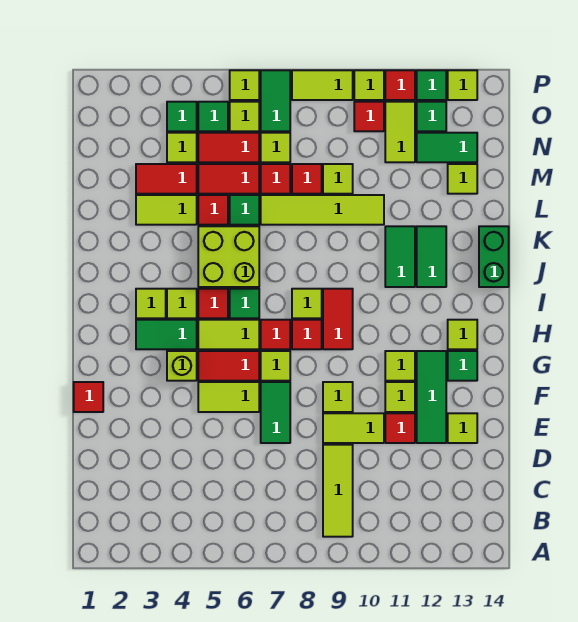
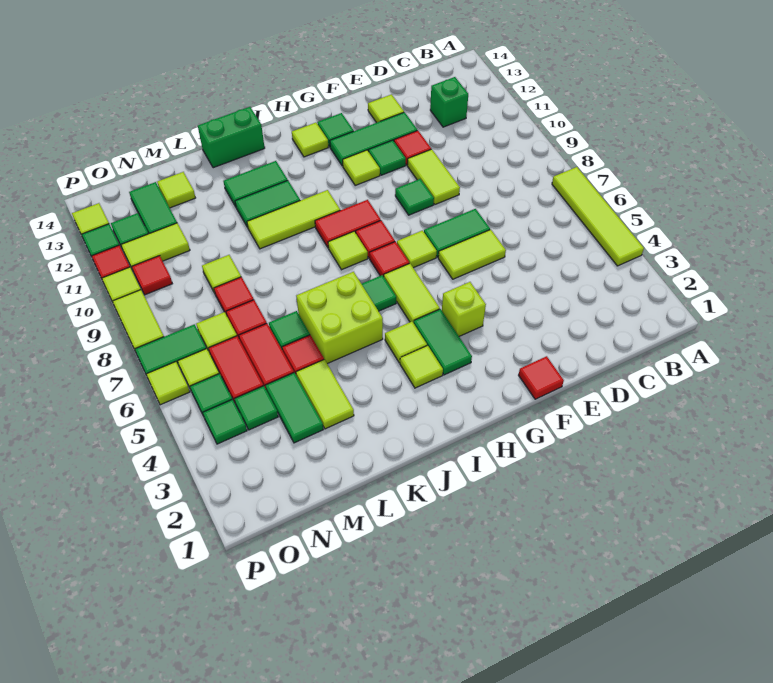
lime 1x3 tile [323,445,353,537] -> lime 1x3 tile moved to [247,190,340,249]
none -> green 1x1 brick [430,77,468,127]
lime 1x2 tile [198,382,259,412] -> lime 1x2 tile turned to [438,230,506,279]
lime 1x1 tile [323,382,353,412] -> green 1x1 tile [395,179,434,215]
lime 1x1 tile [385,382,415,412] -> green 1x1 tile [369,140,406,175]
red 1x2 tile [198,351,259,381] -> none
red 1x1 tile [198,289,228,318] -> none
lime 1x4 tile [261,195,384,225] -> lime 1x4 tile moved to [552,167,644,266]
red 1x2 tile [136,164,197,194] -> green 1x2 tile [265,373,323,443]
lime 1x1 tile [167,133,197,162] -> green 1x1 tile [235,386,278,430]

